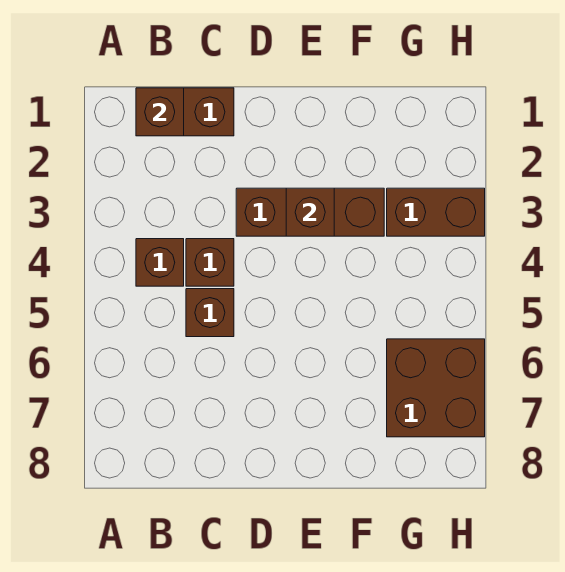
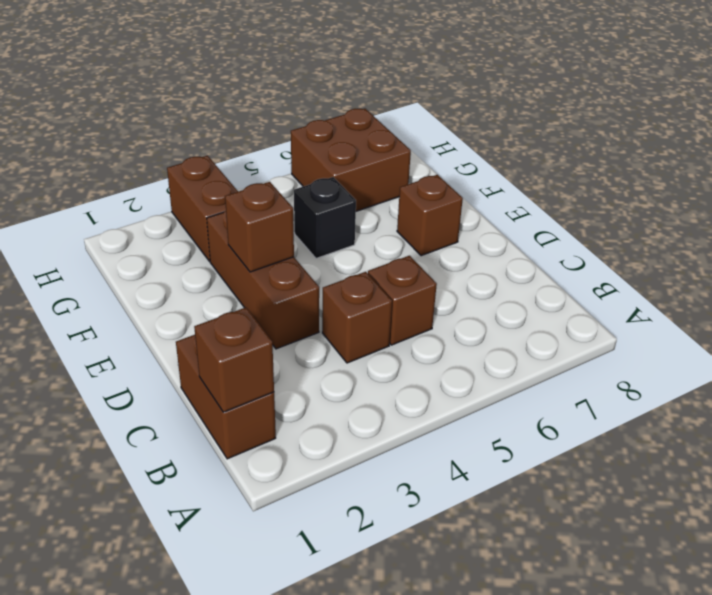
brown 1x1 brick [136,239,184,286] -> brown 1x1 brick moved to [397,175,463,256]
none -> black 1x1 brick [294,177,356,258]

